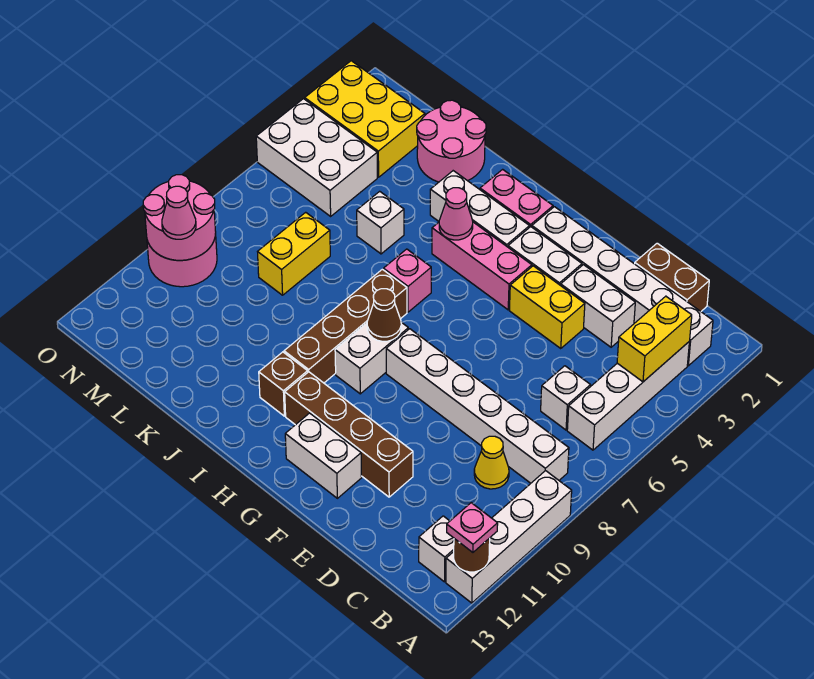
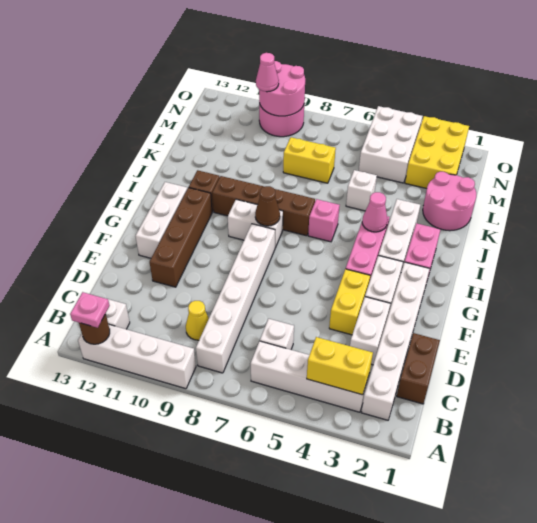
white 1x2 brick [285,413,362,498] -> white 1x3 brick [136,182,188,258]

